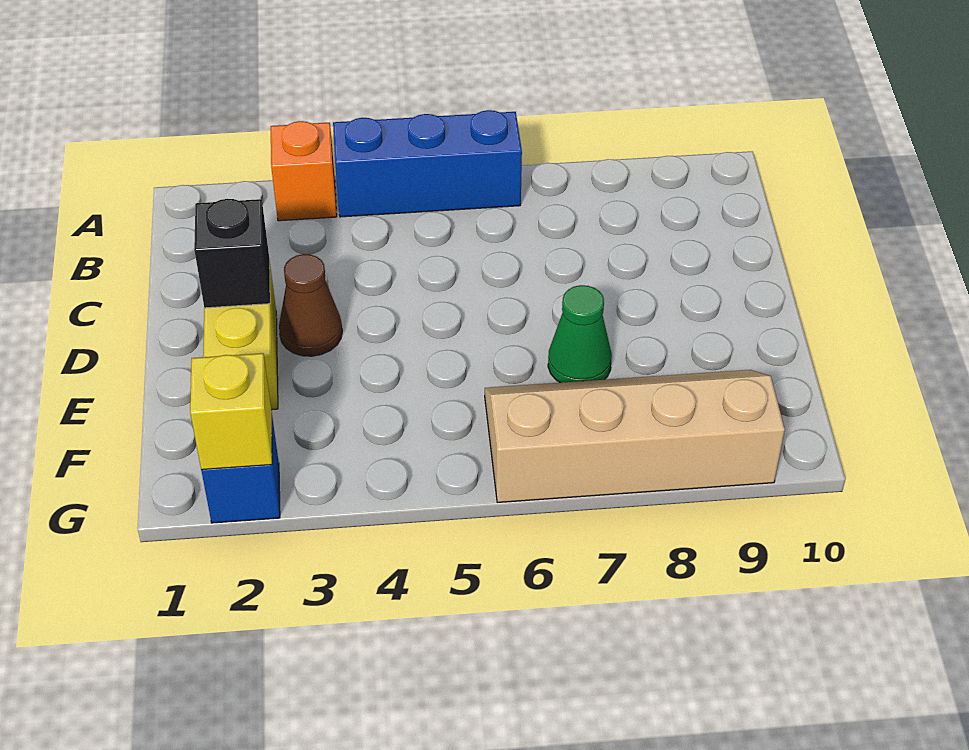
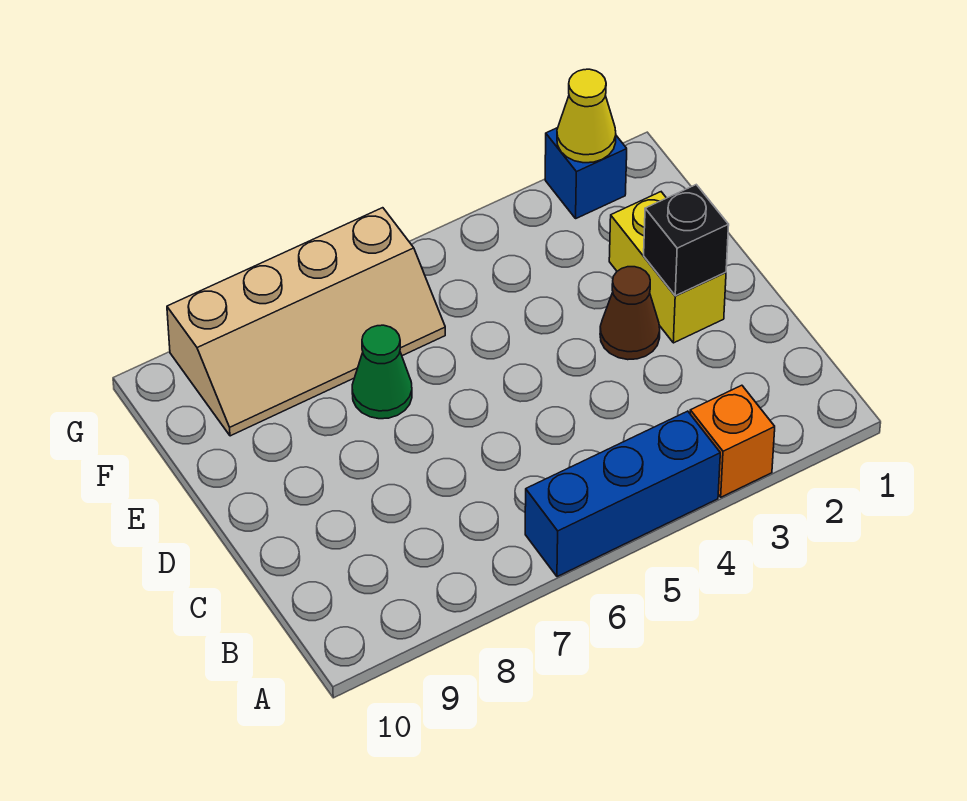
yellow 1x1 brick [190,353,272,470] -> yellow 1x1 cone [557,69,616,163]

